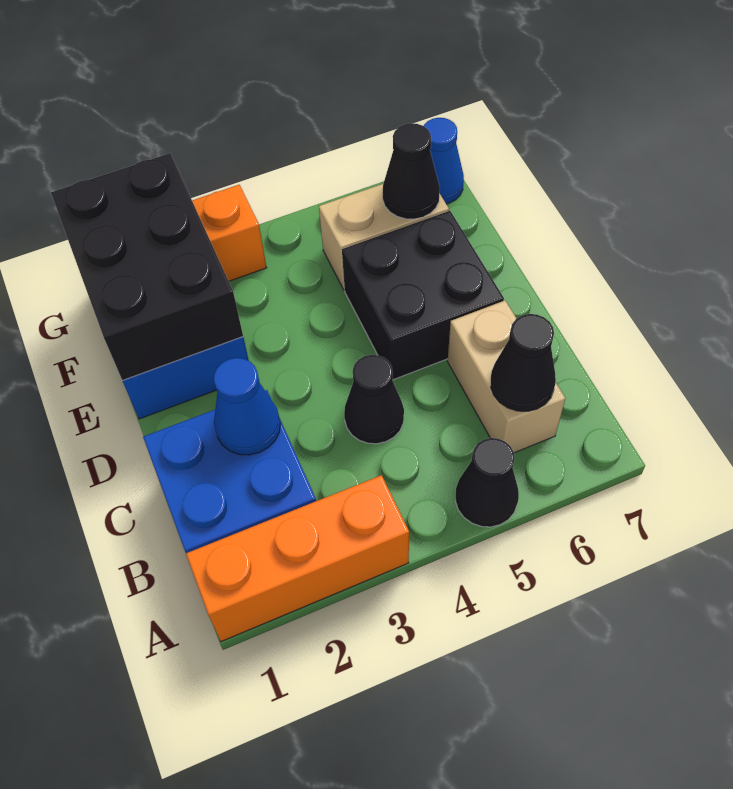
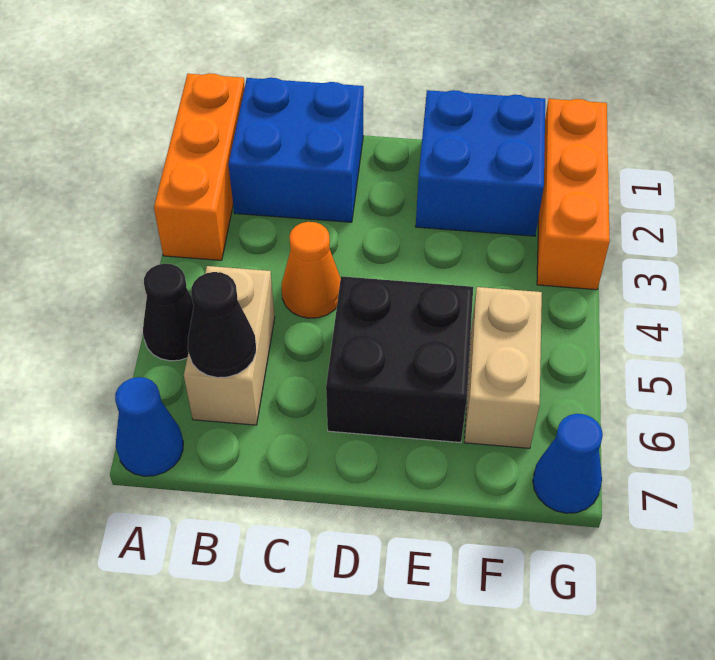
tan 1x2 brick [448,301,565,453] -> tan 1x2 brick turned to [184,266,275,425]
blue 1x1 cone [214,358,280,455] -> blue 1x1 cone moved to [115,377,183,476]
black 1x1 cone [344,355,404,444] -> orange 1x1 cone [282,222,341,318]
black 2x3 brick [51,153,243,381] -> none
black 1x1 cone [383,123,440,219] -> none

